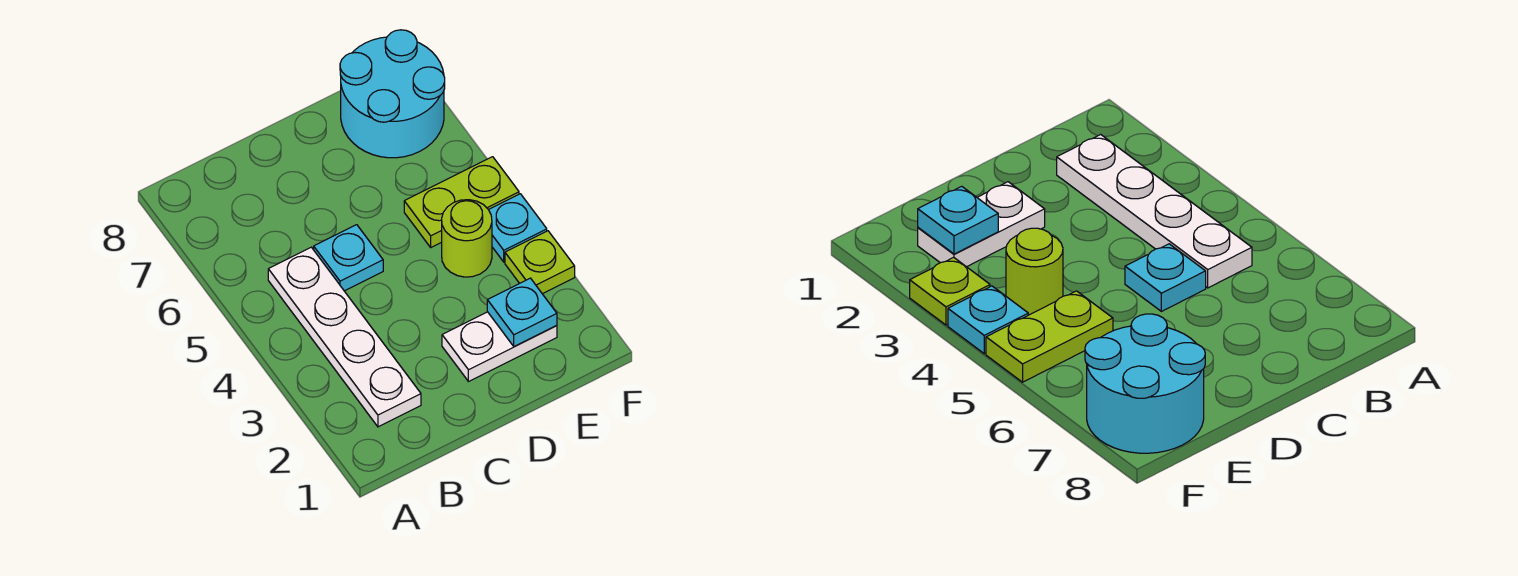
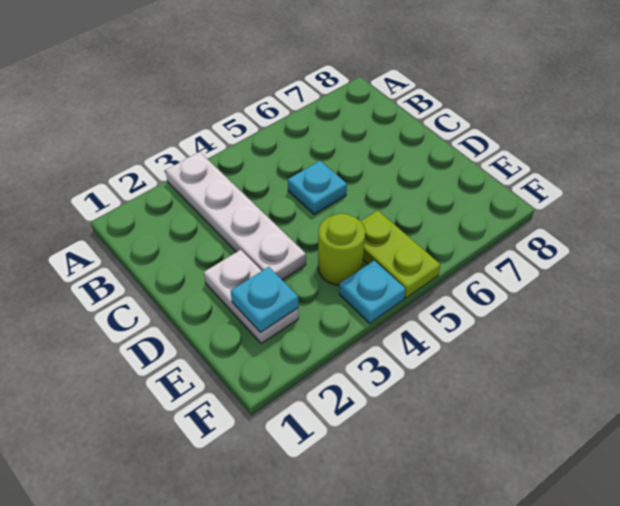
white 1x4 plate [268,247,421,427] -> white 1x4 plate turned to [165,152,306,280]
cyan 2x2 round brick [340,30,445,158] -> none
lime 1x1 plate [505,231,575,294] -> none

